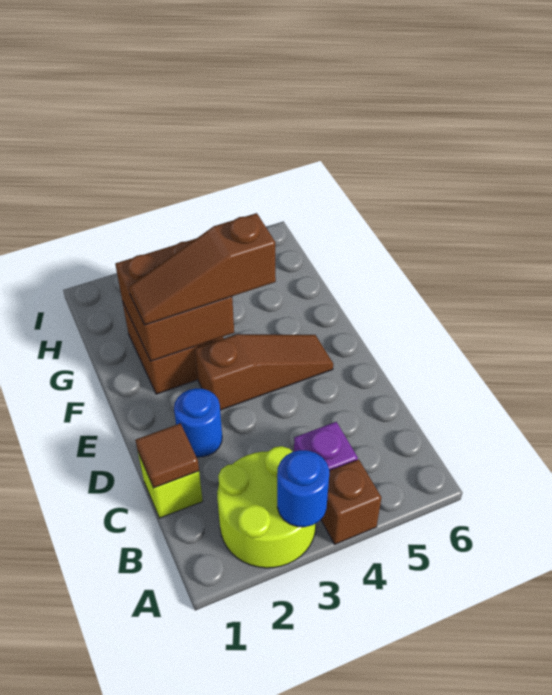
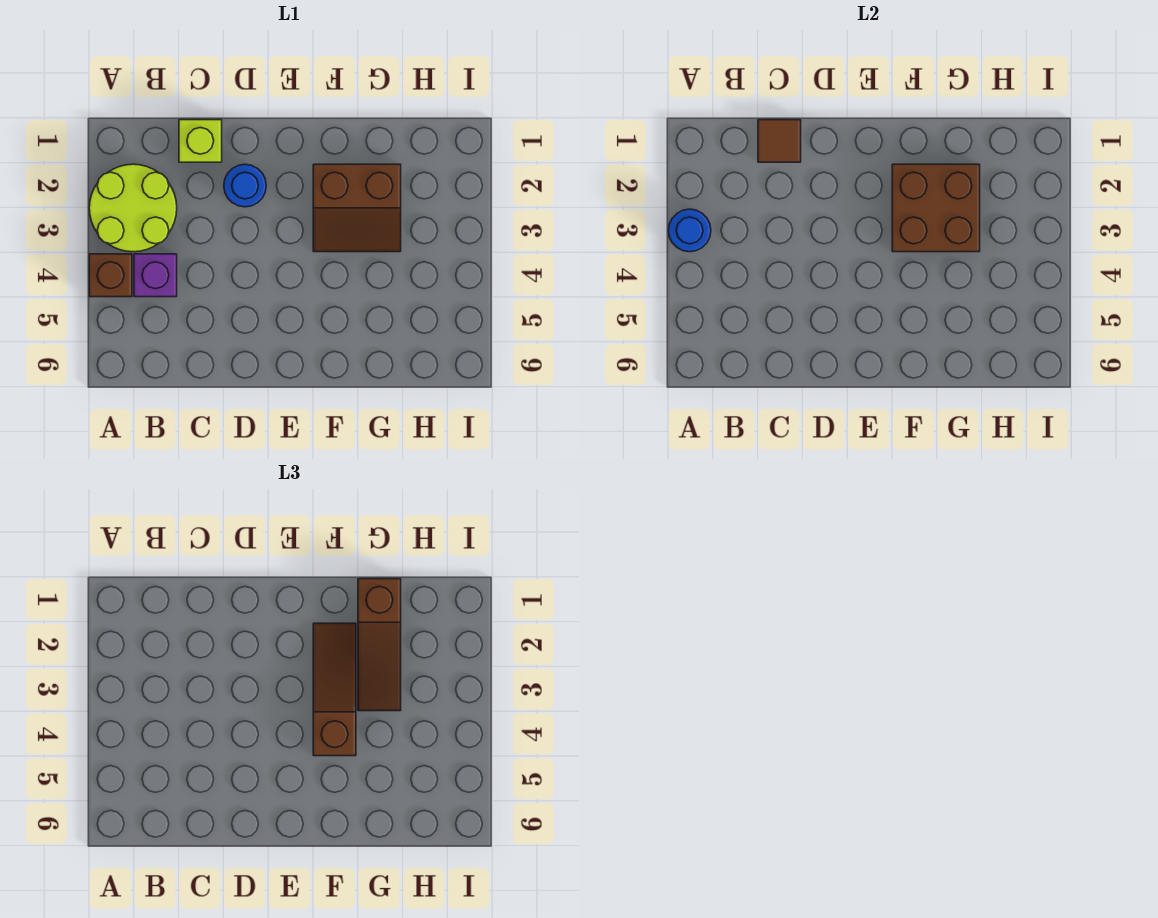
brown 1x3 slope [195,334,333,410] -> brown 1x3 slope moved to [358,579,401,711]

